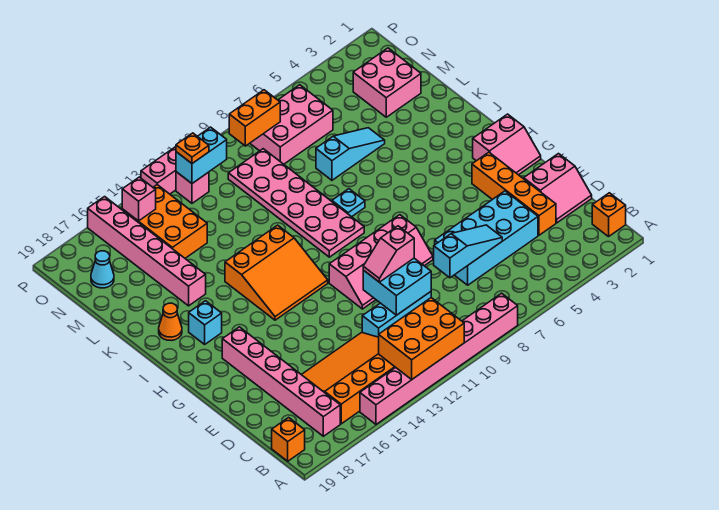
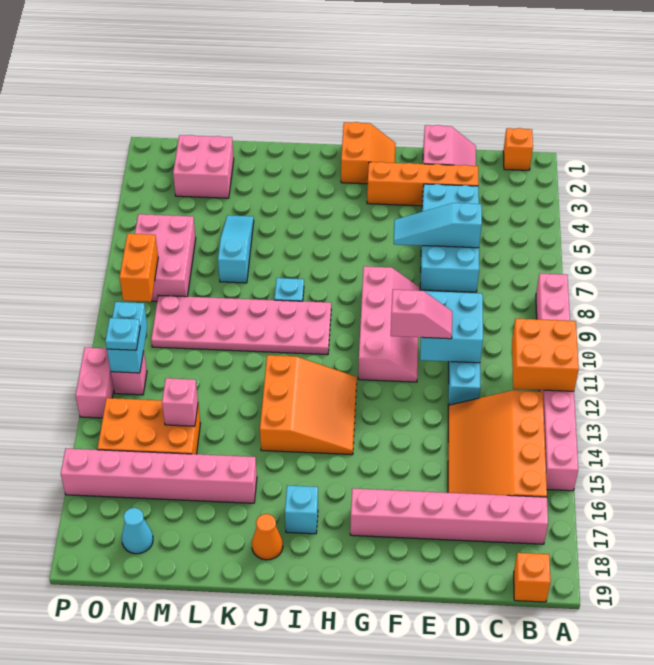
orange 2x3 brick [379,298,464,379] -> orange 2x2 brick [512,318,579,391]
cyan 1x3 slope [434,225,502,278] -> cyan 1x3 slope turned to [394,203,482,248]
pink 1x2 slope [363,226,414,282] -> pink 1x2 slope turned to [391,290,452,339]
pink 2x2 slope [473,114,541,175] -> orange 2x2 slope [341,122,396,184]
orange 1x1 plate [176,133,209,163] -> cyan 1x1 plate [105,318,140,350]
pink 1x1 brick [122,177,156,221] -> pink 1x1 brick moved to [162,378,198,426]

